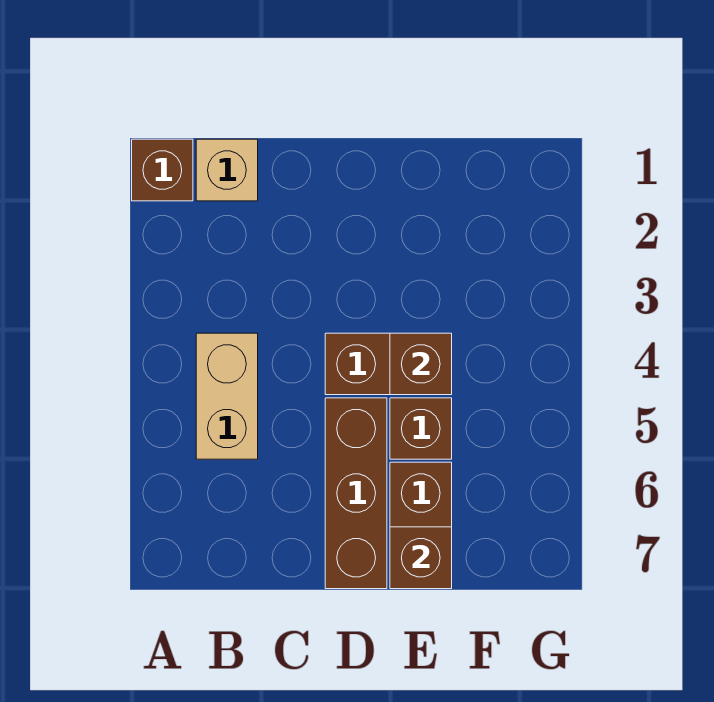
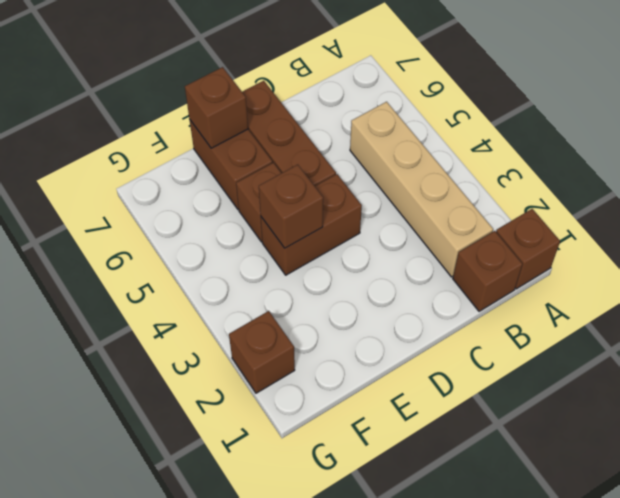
tan 1x1 brick [196,139,258,201] -> brown 1x1 brick [453,231,522,311]
tan 1x2 brick [196,333,258,459] -> tan 1x4 brick [350,102,493,277]
none -> brown 1x1 brick [229,311,295,393]

